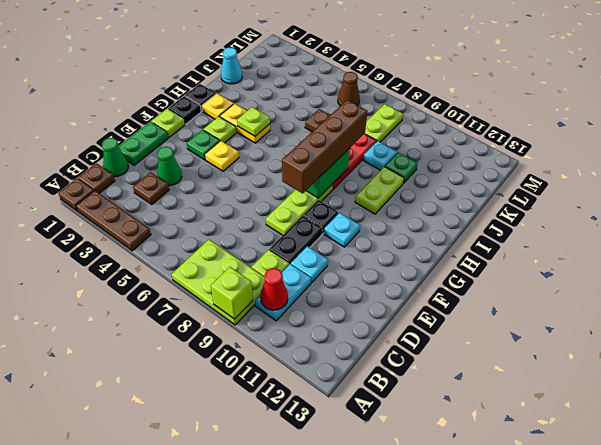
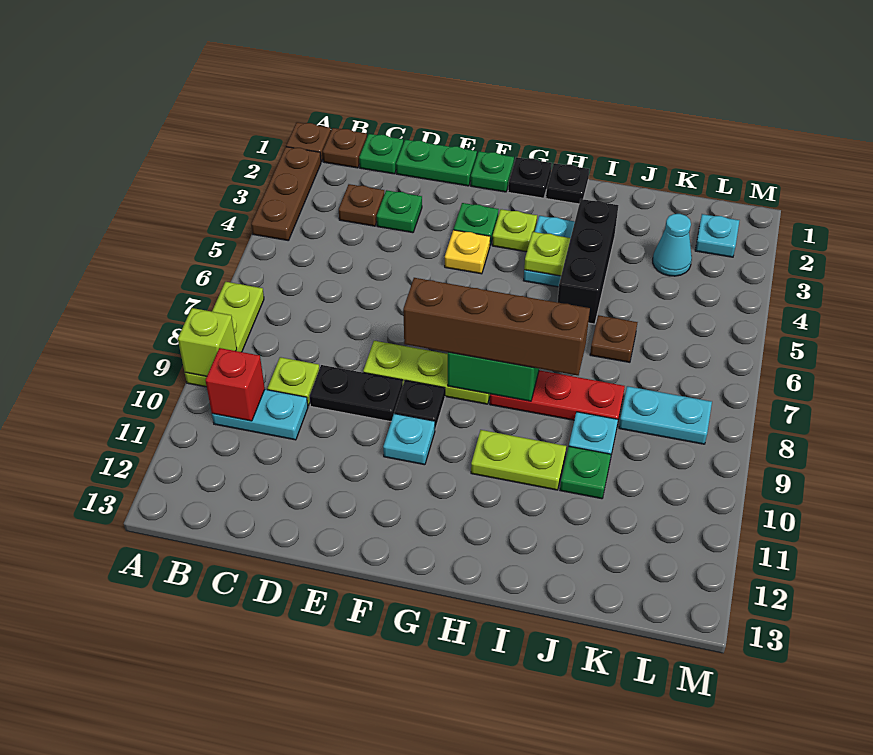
lime 2x3 plate [172,240,265,325] -> lime 1x3 plate [185,282,264,387]
red 1x1 cone [260,268,288,310] -> red 1x1 brick [205,348,265,421]
green 1x1 cone [102,138,128,177] -> green 1x1 plate [359,134,403,174]
green 1x1 cone [157,147,182,186] -> green 1x1 plate [377,190,422,233]
cyan 1x1 plate [291,246,328,282] -> cyan 1x1 plate moved to [695,214,739,257]
lime 1x1 plate [152,109,185,137] -> green 1x1 plate [471,151,514,192]
yellow 1x1 plate [202,94,234,119] -> none
yellow 1x2 plate [220,104,270,143] -> cyan 1x2 plate [523,216,575,287]
none -> black 1x3 brick [558,199,618,324]
cyan 1x1 cone [221,48,242,84] -> cyan 1x1 cone moved to [653,214,692,276]
lime 1x2 plate [365,104,403,142] -> cyan 1x2 plate [619,386,712,444]
brown 1x1 cone [338,72,360,106] -> none

